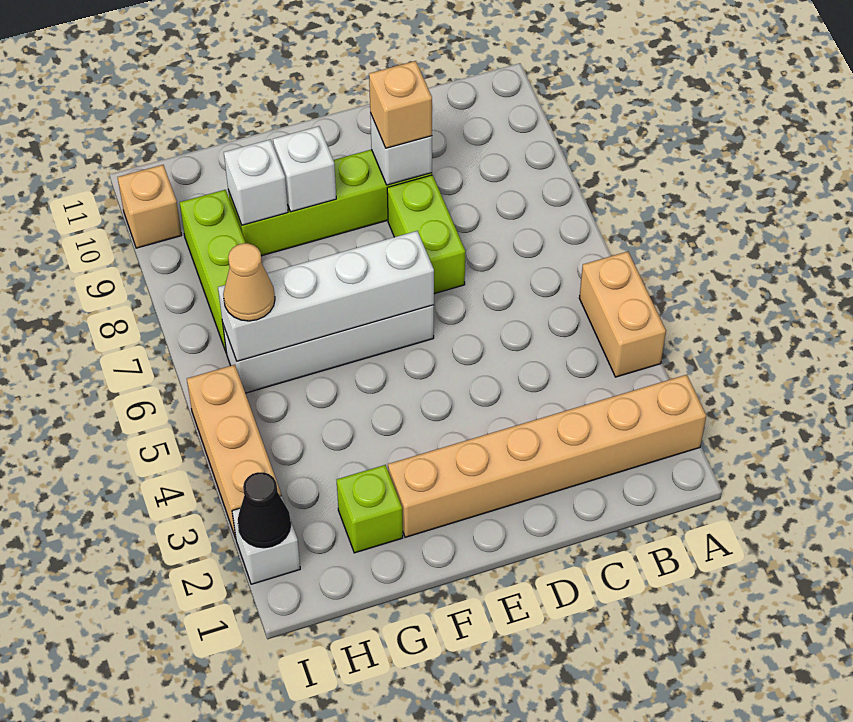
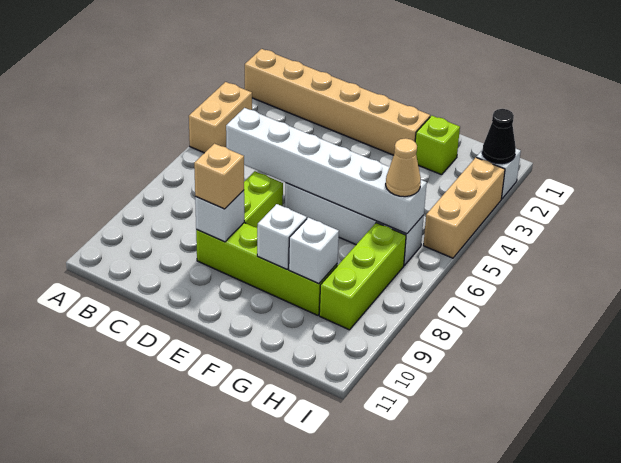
white 1x4 brick [218,231,434,361] -> white 1x6 brick [226,108,427,234]
tan 1x1 brick [117,165,182,248] -> none

